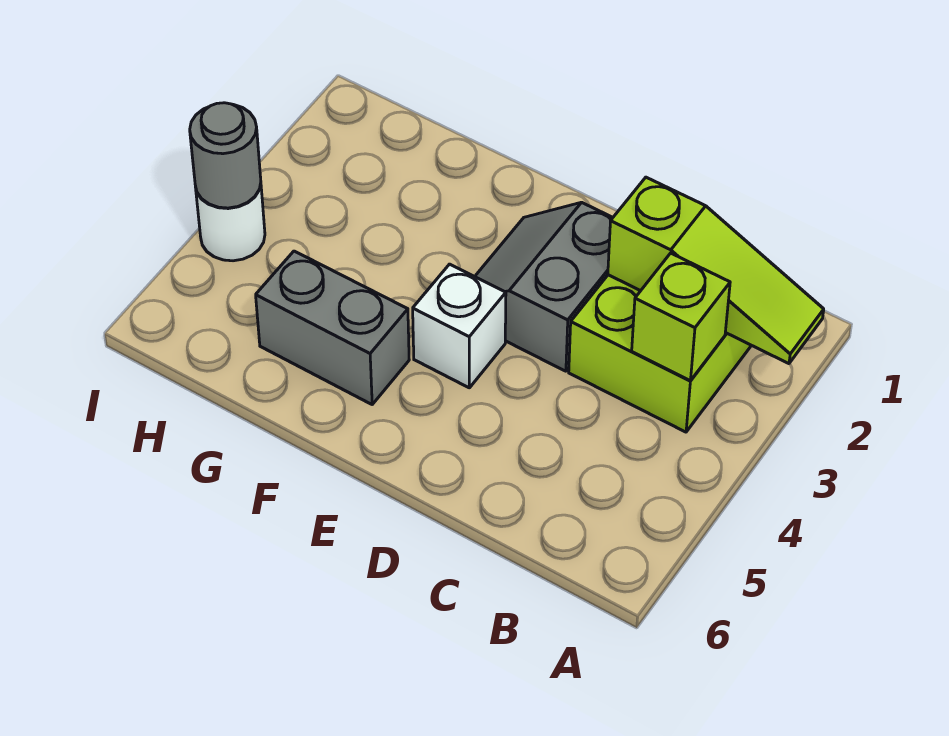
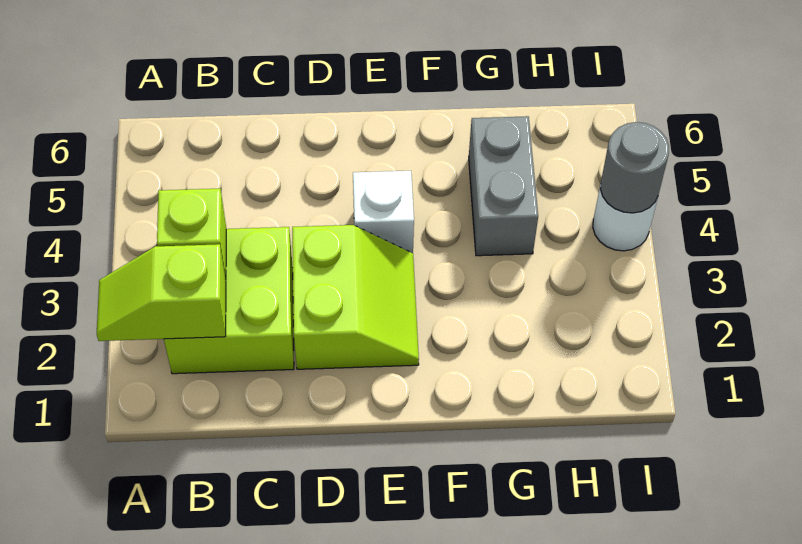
lime 1x3 slope [608,177,824,364] -> lime 1x2 slope [97,244,226,341]
grey 2x2 slope [475,202,613,371] -> lime 2x2 slope [292,225,419,369]
grey 1x2 brick [256,251,409,404] -> grey 1x2 brick turned to [469,116,538,256]

